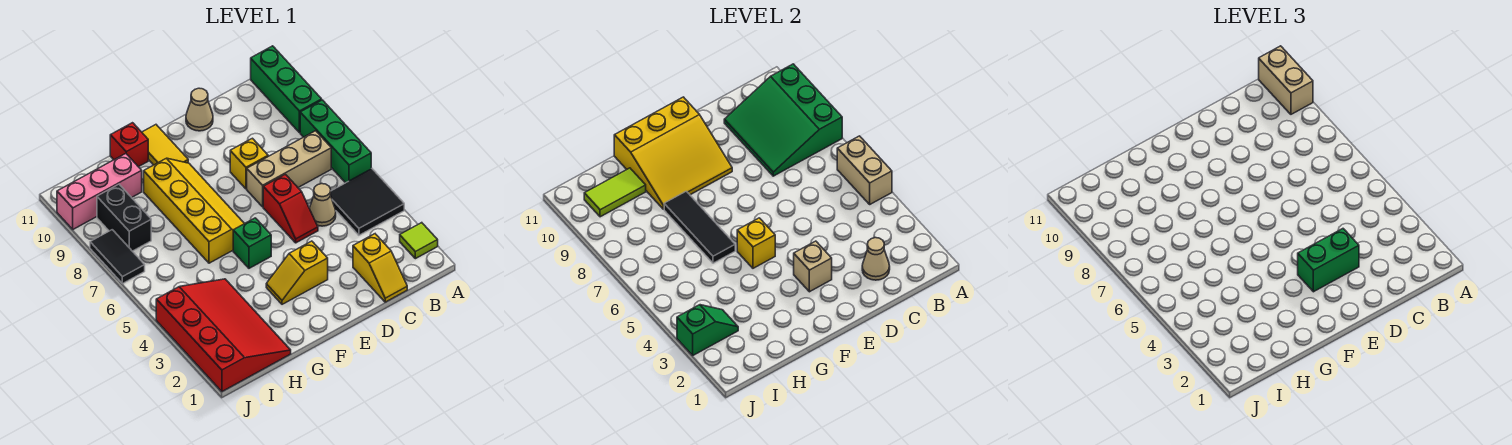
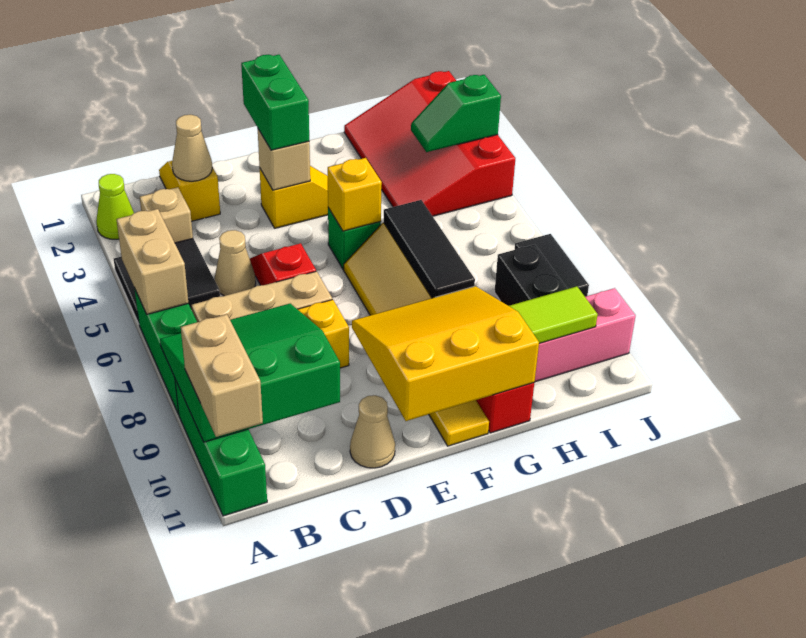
lime 1x1 tile [400,223,438,259] -> lime 1x1 cone [96,174,134,239]
green 3x3 slope [724,64,842,176] -> green 3x3 slope turned to [160,304,340,442]
none -> tan 1x1 brick [140,187,193,243]
green 1x2 brick [1298,229,1359,292] -> green 1x2 brick turned to [241,55,309,150]

